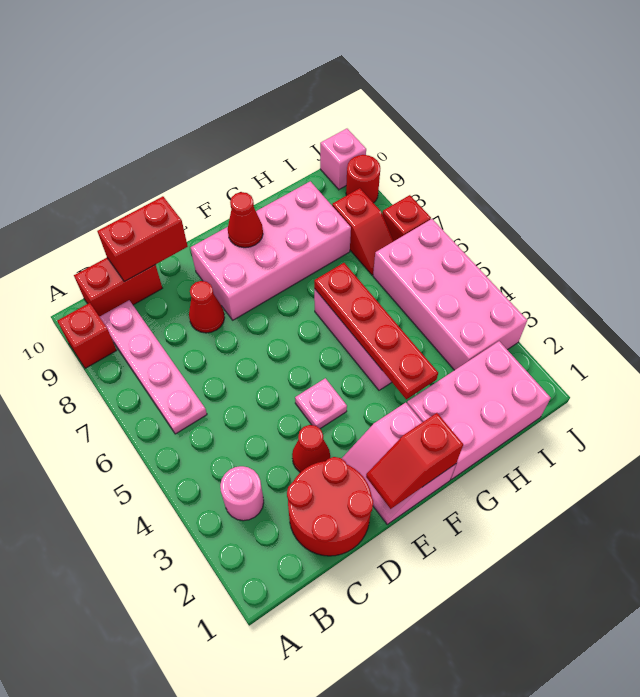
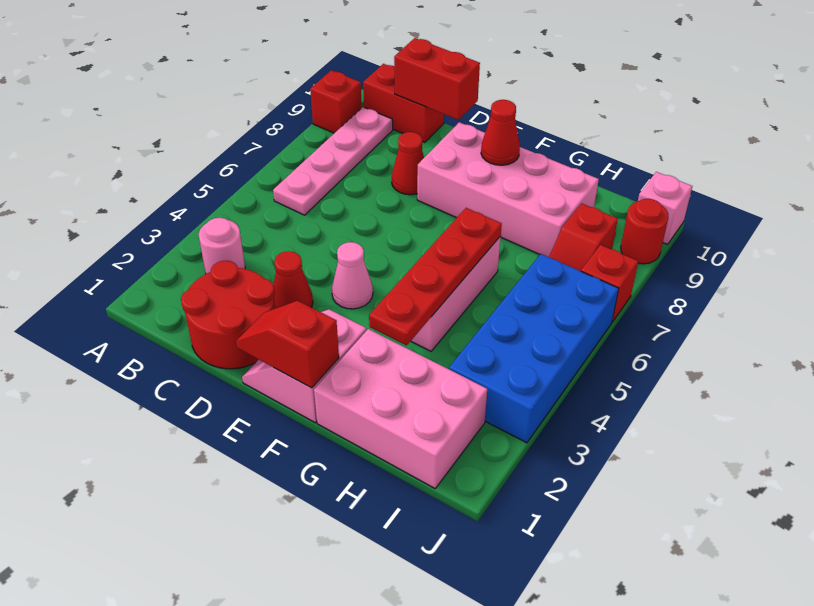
pink 1x1 plate [295,378,347,429] -> pink 1x1 cone [332,242,373,309]
pink 2x4 brick [373,219,527,370] -> blue 2x4 brick [449,254,619,443]

